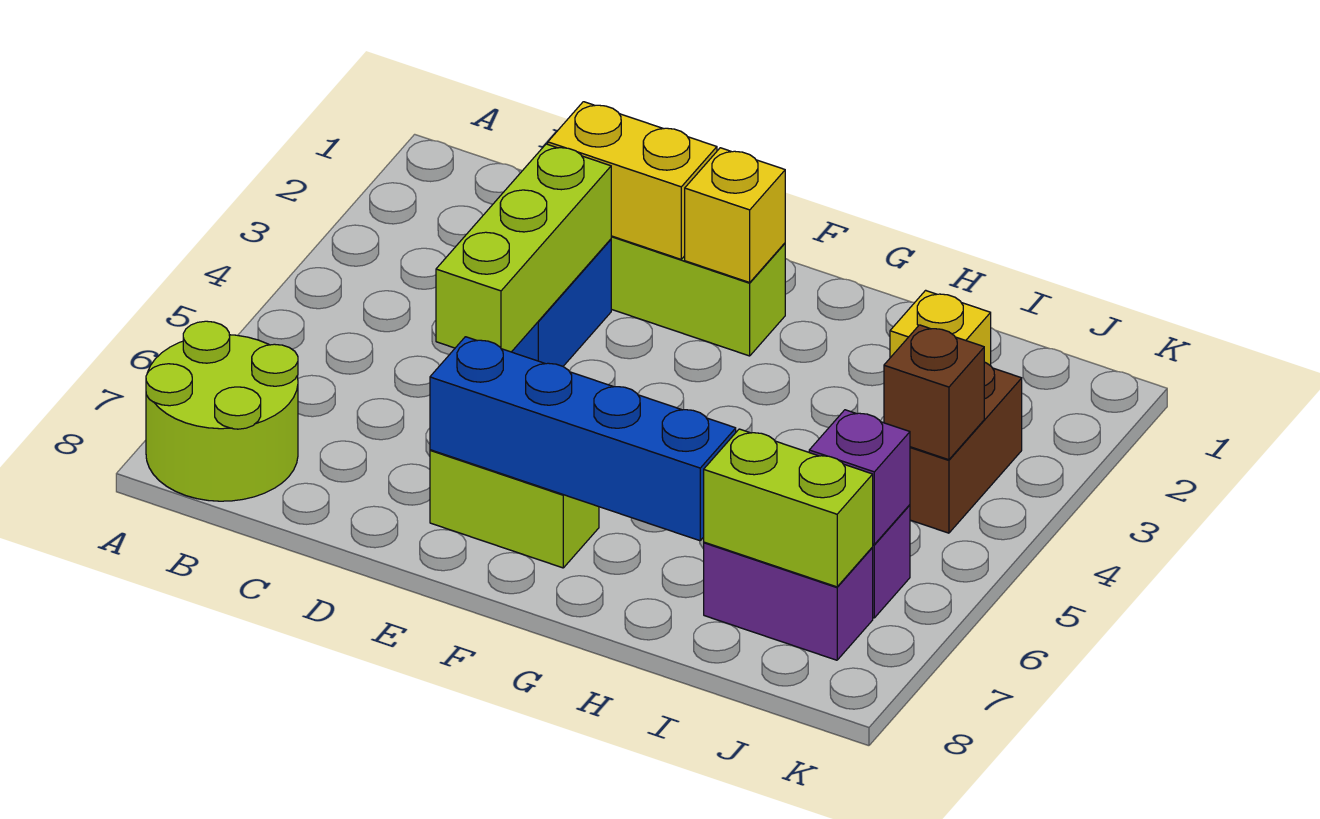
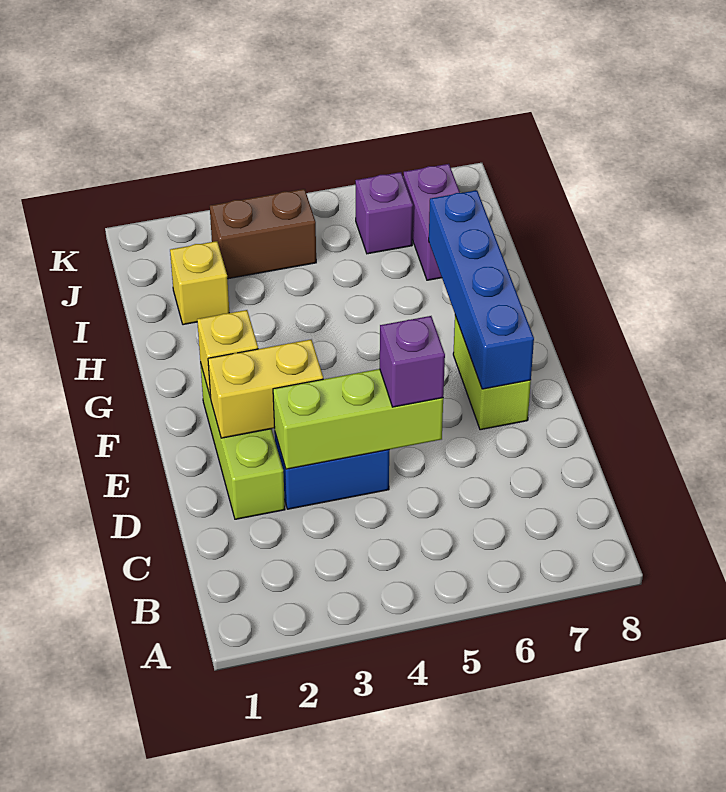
lime 2x2 round brick [146,321,298,501] -> none
yellow 1x2 brick [548,102,717,259] -> yellow 1x2 brick turned to [208,340,323,438]
lime 1x2 brick [704,429,873,587] -> none
brown 1x1 brick [884,325,984,460] -> none
purple 1x1 brick [809,410,910,544] -> purple 1x1 brick moved to [380,316,445,407]

